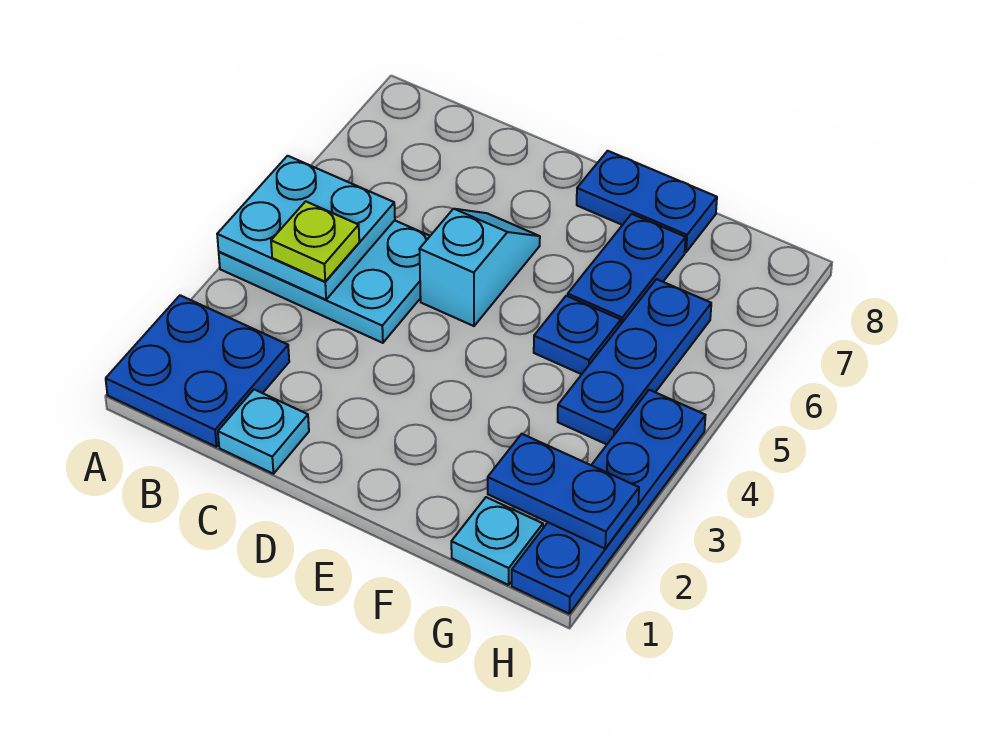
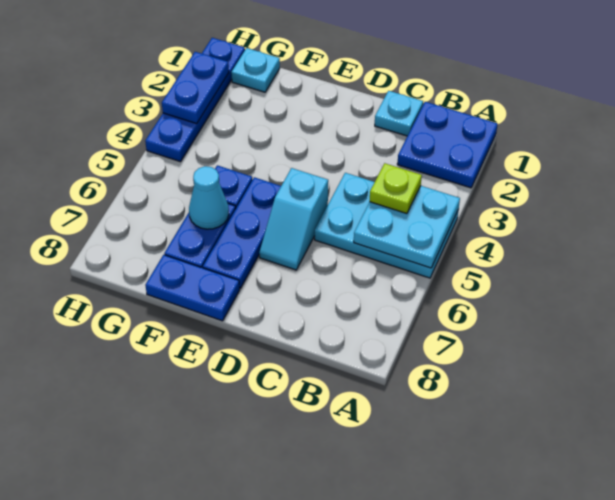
none -> cyan 1x1 cone [189,166,229,229]
blue 1x2 plate [488,434,639,548] -> blue 1x2 plate turned to [162,52,229,124]
blue 1x3 plate [558,279,711,444] -> blue 1x3 plate moved to [203,177,281,288]

